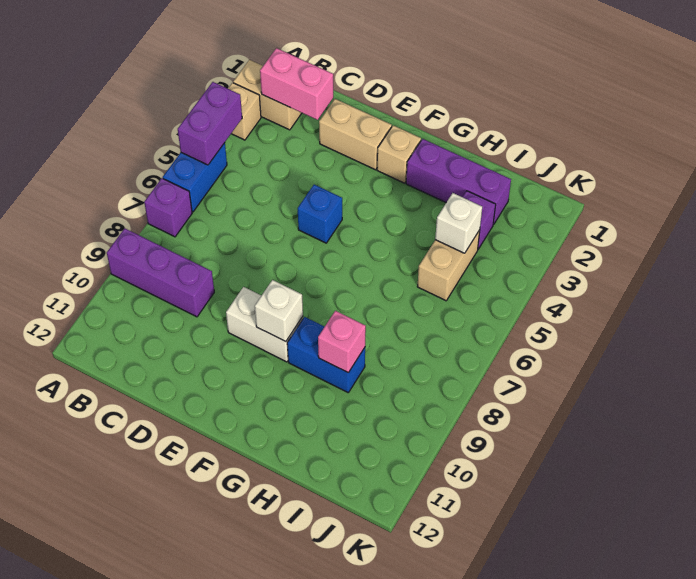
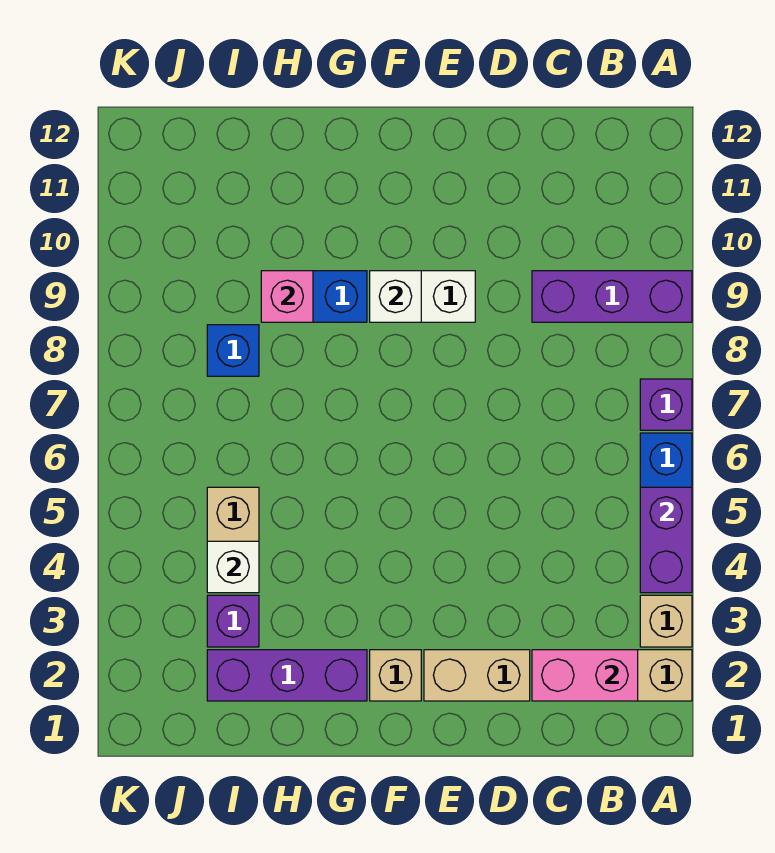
blue 1x1 brick [298,185,342,243] -> blue 1x1 brick moved to [207,325,259,376]

